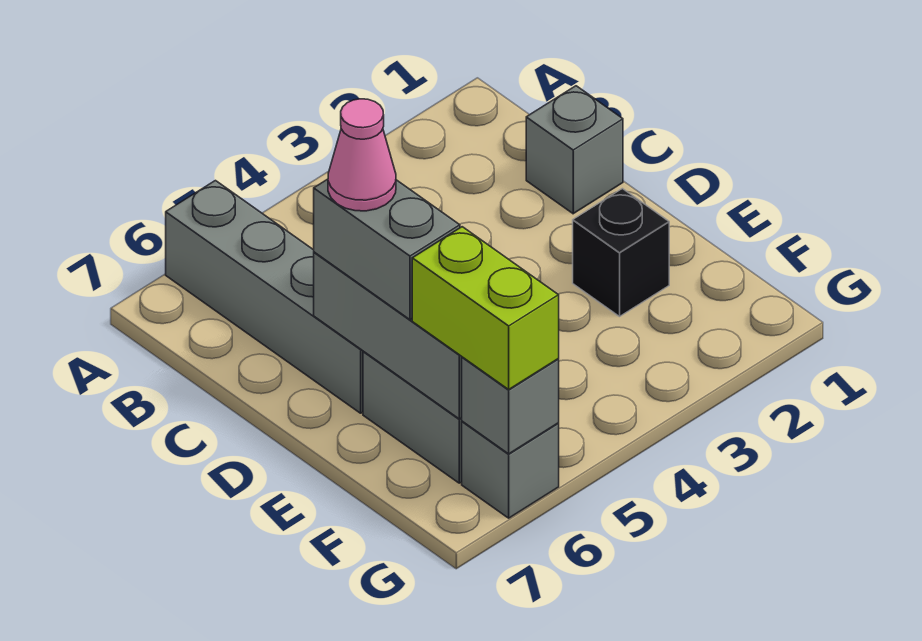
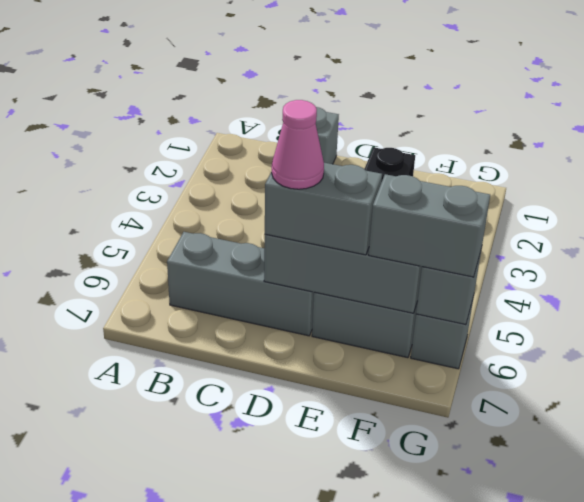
grey 1x4 brick [166,181,363,413] -> grey 1x3 brick [167,232,314,336]
lime 1x2 brick [412,227,559,389] -> grey 1x2 brick [369,174,490,277]

